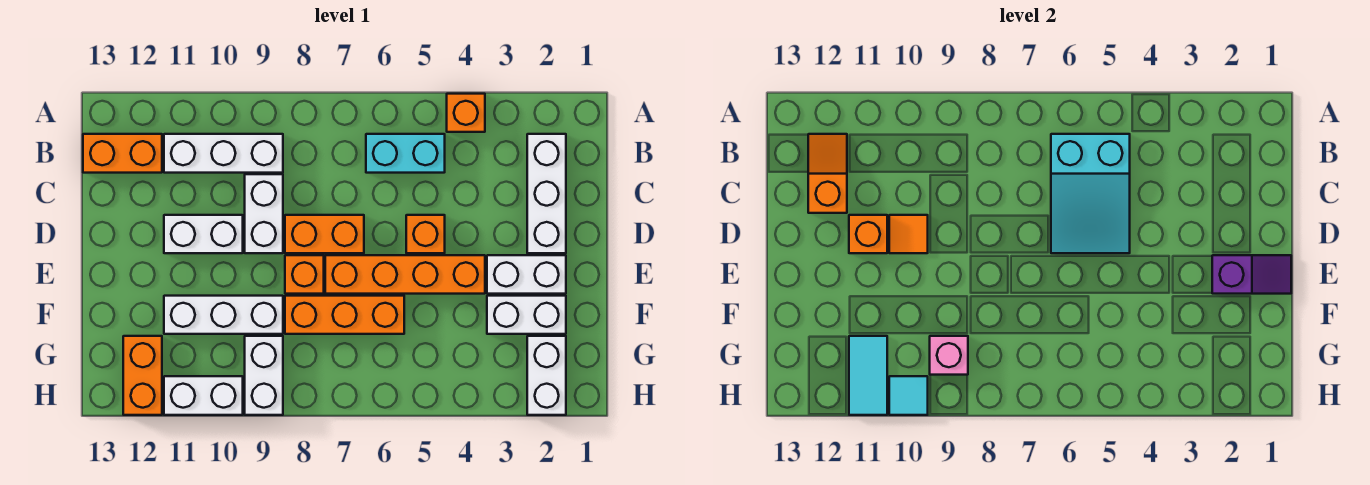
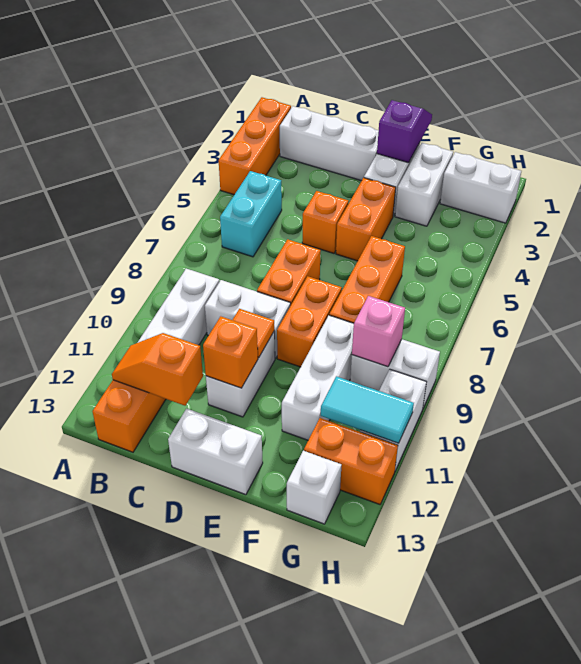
orange 1x1 brick [447,94,485,132] -> orange 1x3 brick [219,97,291,195]
cyan 2x3 slope [1051,134,1130,253] -> none
none -> white 1x2 brick [168,409,263,495]
orange 1x4 brick [325,255,485,294] -> orange 1x2 brick [336,178,396,261]
orange 1x1 brick [285,255,324,294] -> orange 1x2 brick [277,276,342,367]
none -> white 1x1 brick [287,450,342,524]
cyan 1x1 tile [889,376,928,415] -> none

